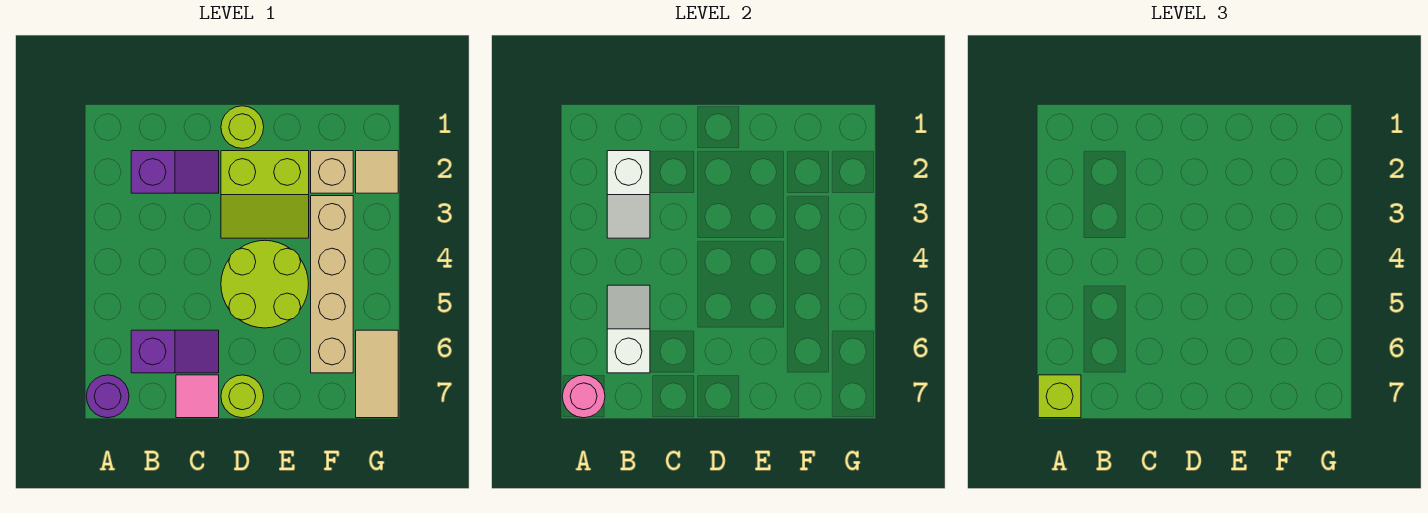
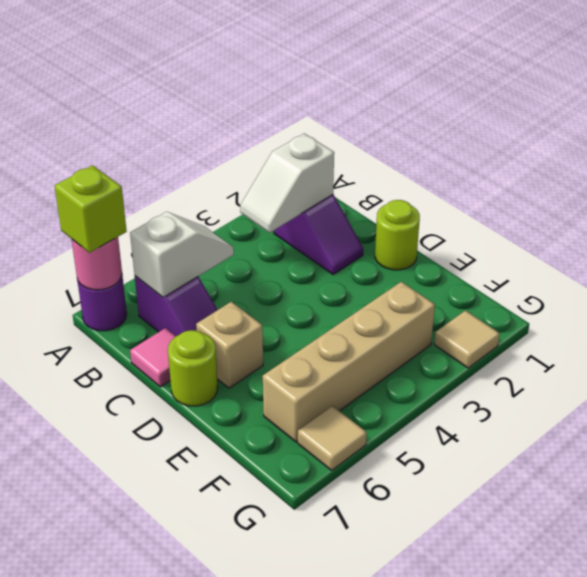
lime 2x2 slope [221,151,309,238] -> none
lime 2x2 round brick [221,240,309,328] -> none
tan 1x1 brick [311,151,353,193] -> tan 1x1 brick moved to [196,302,263,388]
tan 1x2 tile [356,330,398,418] -> tan 1x1 tile [298,406,367,470]

